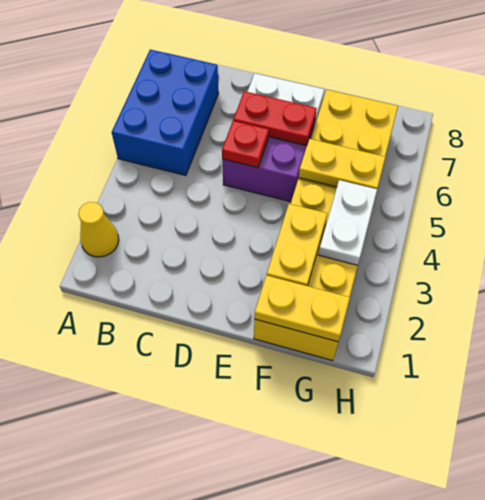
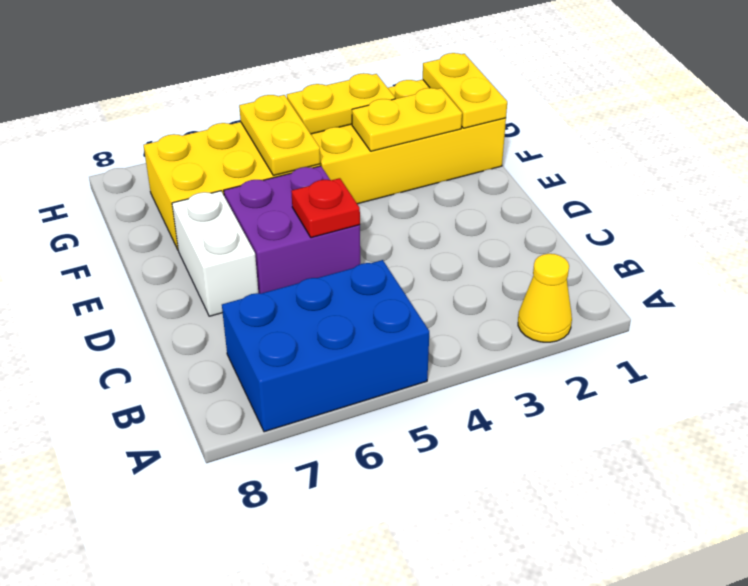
red 1x2 plate [233,91,317,146] -> none
white 1x2 plate [319,180,377,265] -> yellow 1x2 plate [287,73,395,134]

